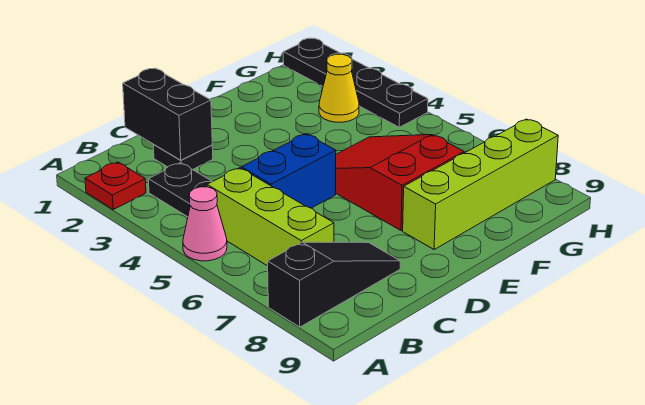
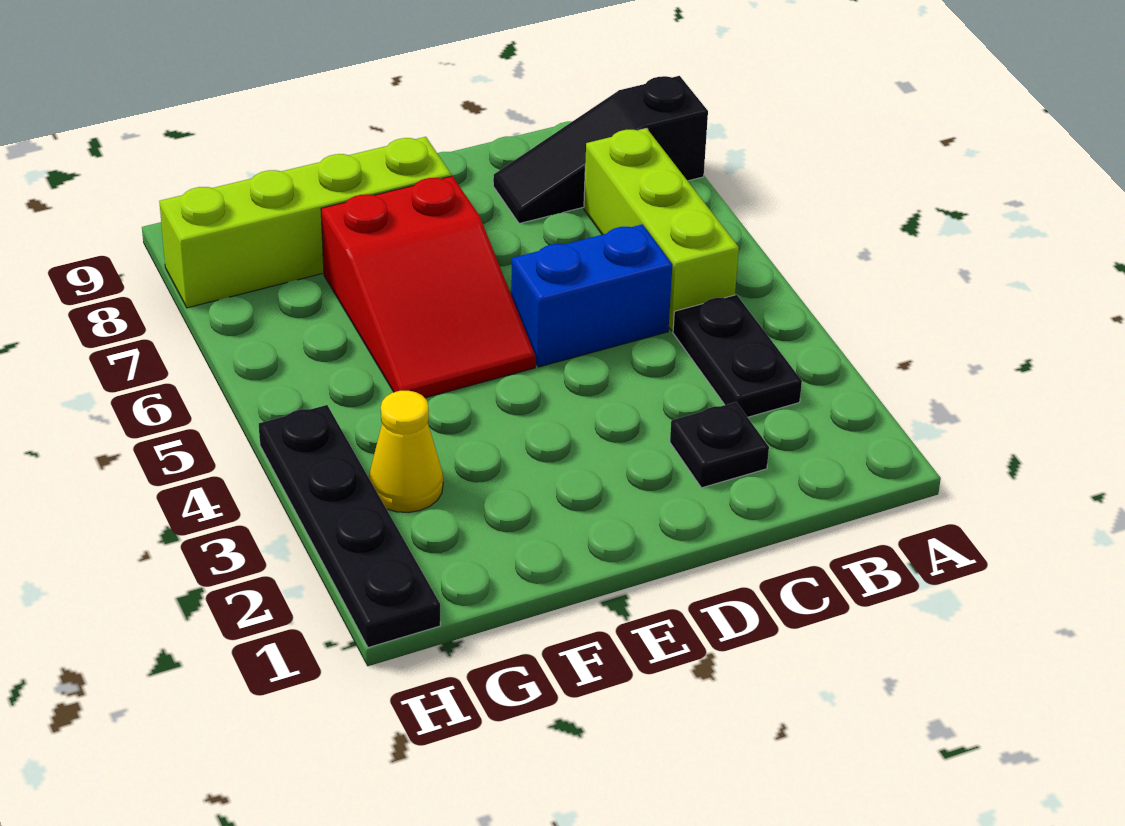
red 1x1 plate [85,162,146,209] -> none
pink 1x1 cone [183,187,227,261] -> none
black 1x2 brick [123,68,212,160] -> none

